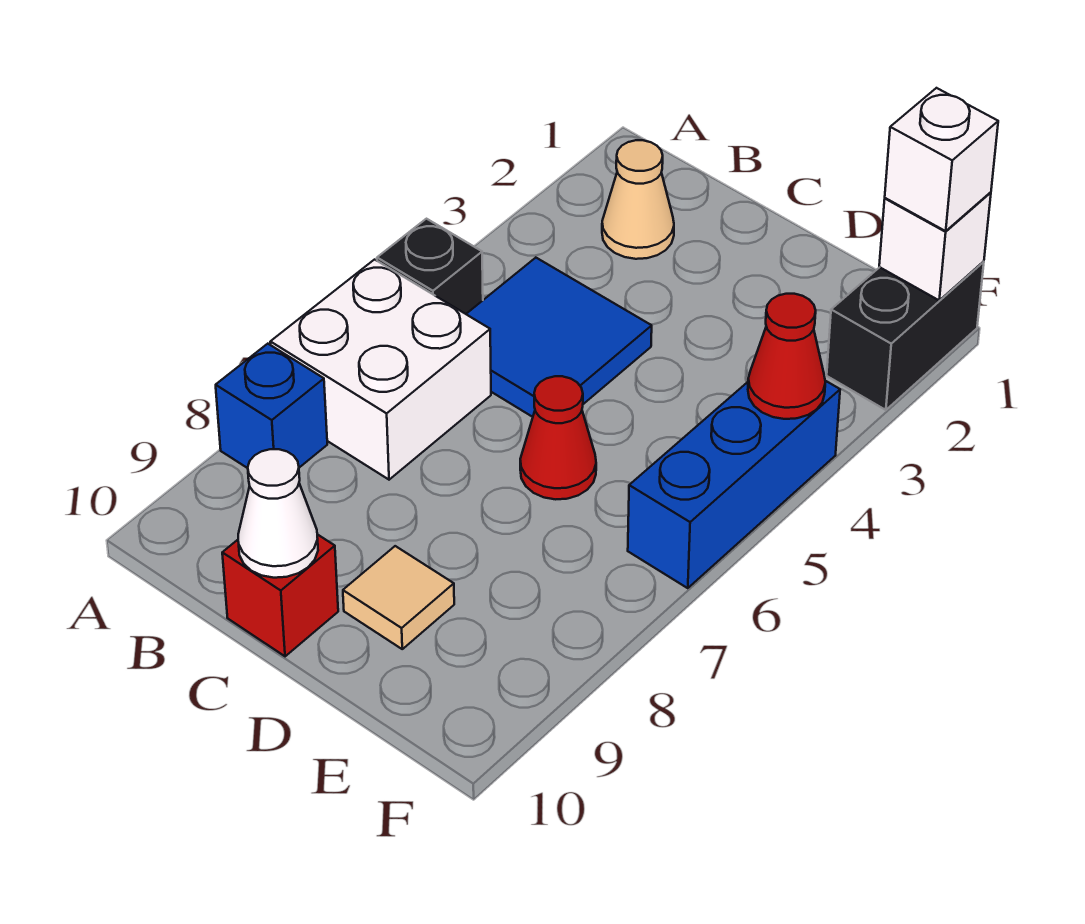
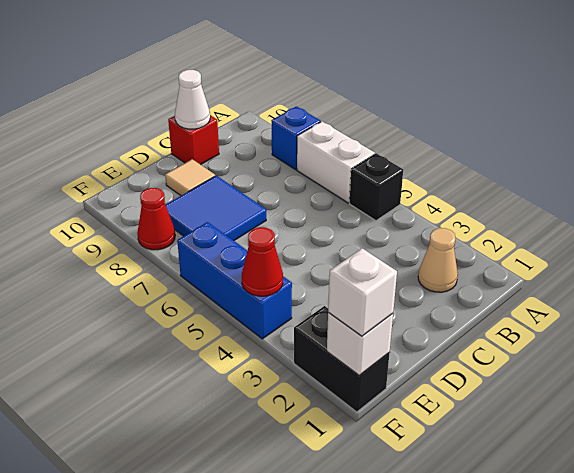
white 2x2 brick [270,260,491,480] -> white 1x2 brick [297,122,375,203]
blue 2x2 tile [466,258,652,417] -> blue 2x2 tile moved to [166,176,266,241]
red 1x1 cone [520,376,596,499] -> red 1x1 cone moved to [137,188,175,250]

